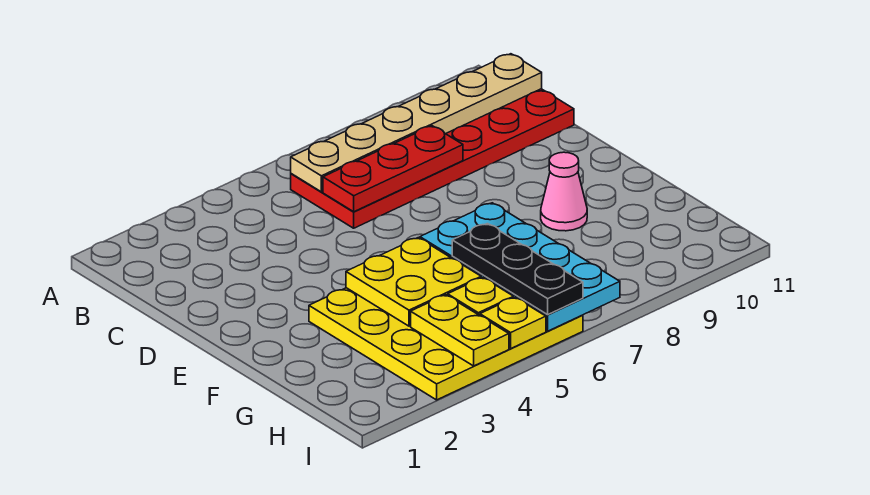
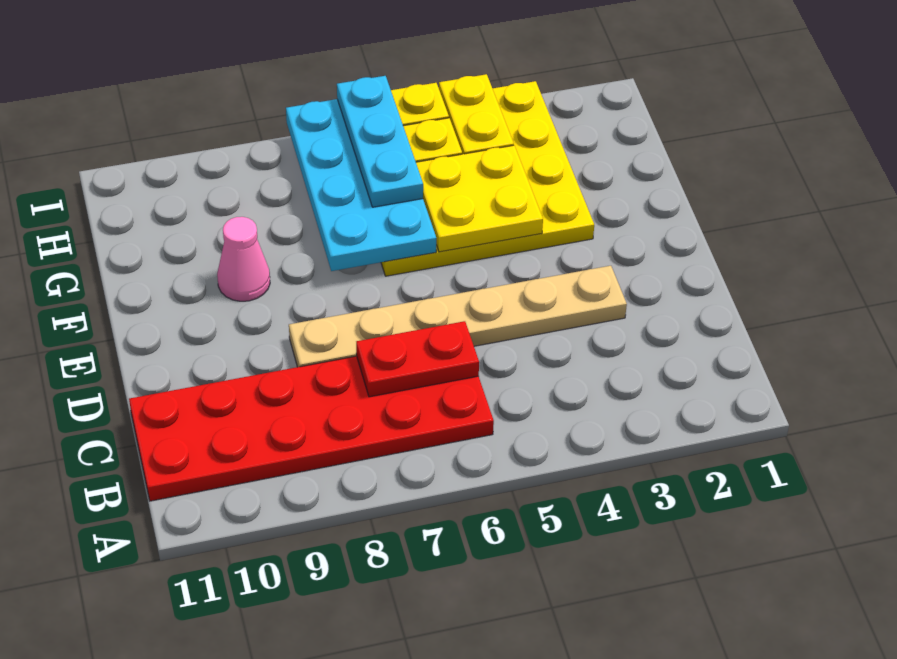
tan 1x6 plate [291,54,542,192] -> tan 1x6 plate moved to [289,266,627,367]
red 1x3 plate [323,126,463,212] -> red 1x2 plate [356,321,479,397]
black 1x3 plate [452,224,583,315] -> cyan 1x3 plate [337,76,423,207]

